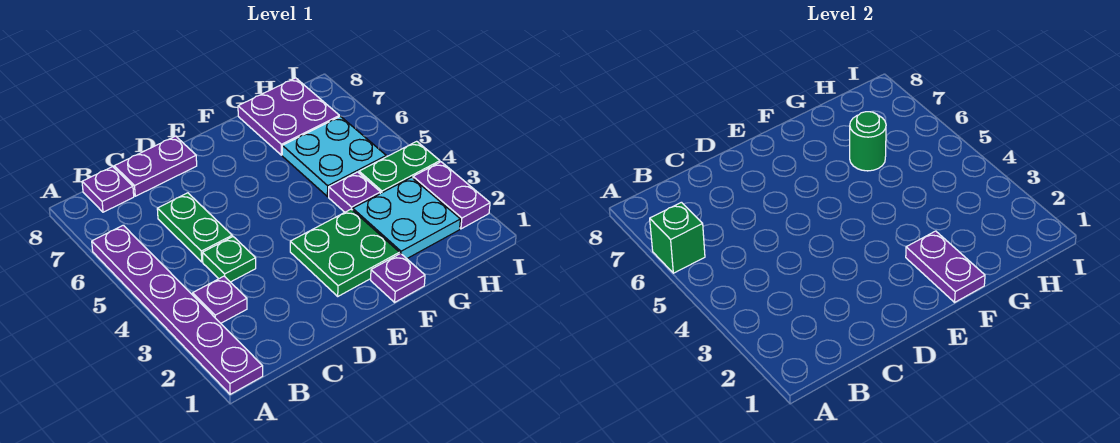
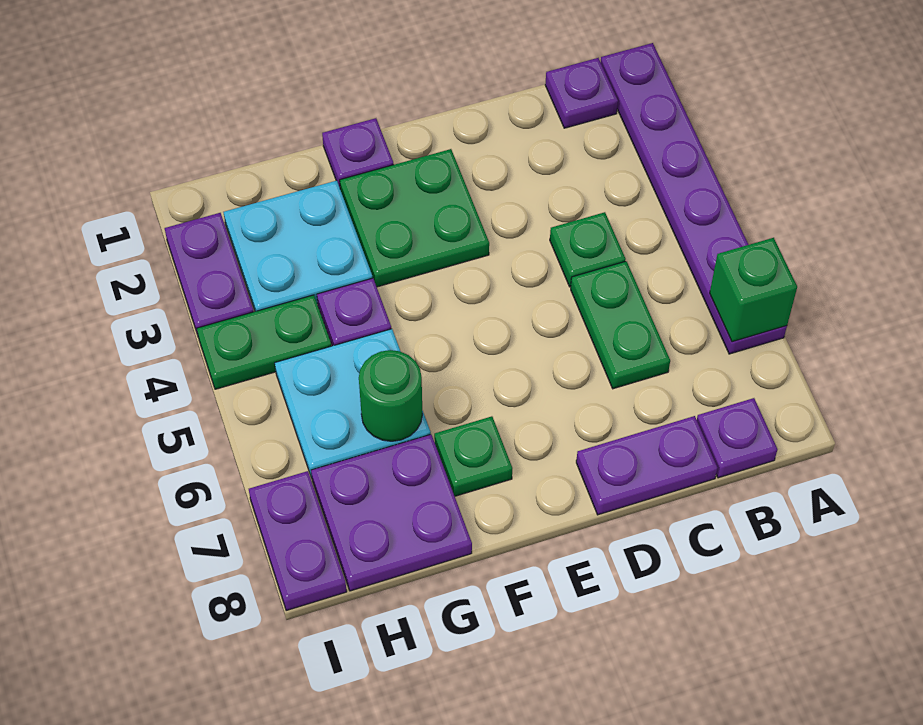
purple 1x1 plate [193,276,247,323] -> purple 1x1 plate moved to [545,58,618,128]
purple 1x2 plate [906,231,985,302] -> purple 1x2 plate moved to [249,471,347,611]
none -> green 1x1 plate [434,416,512,496]

